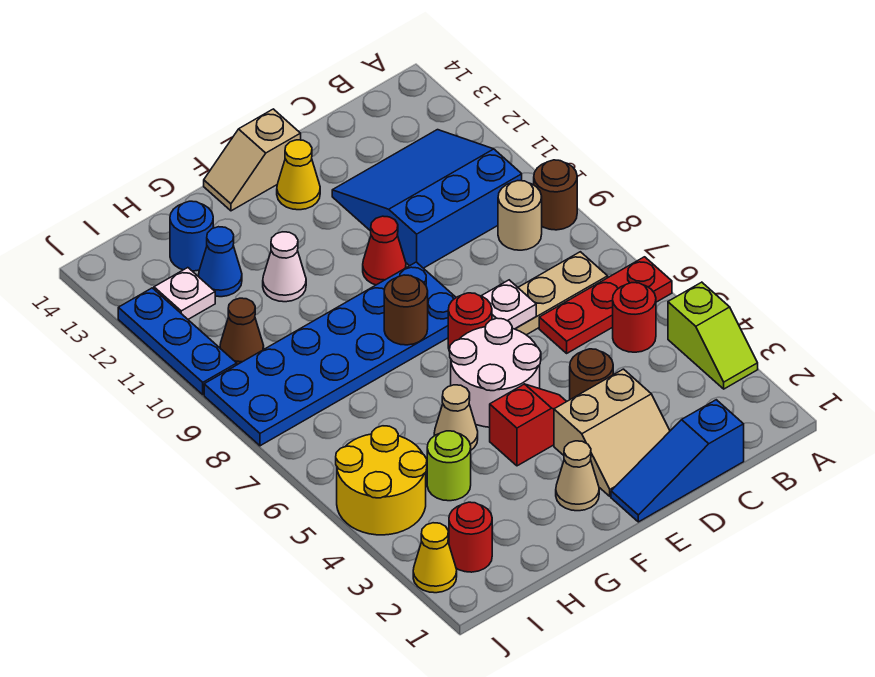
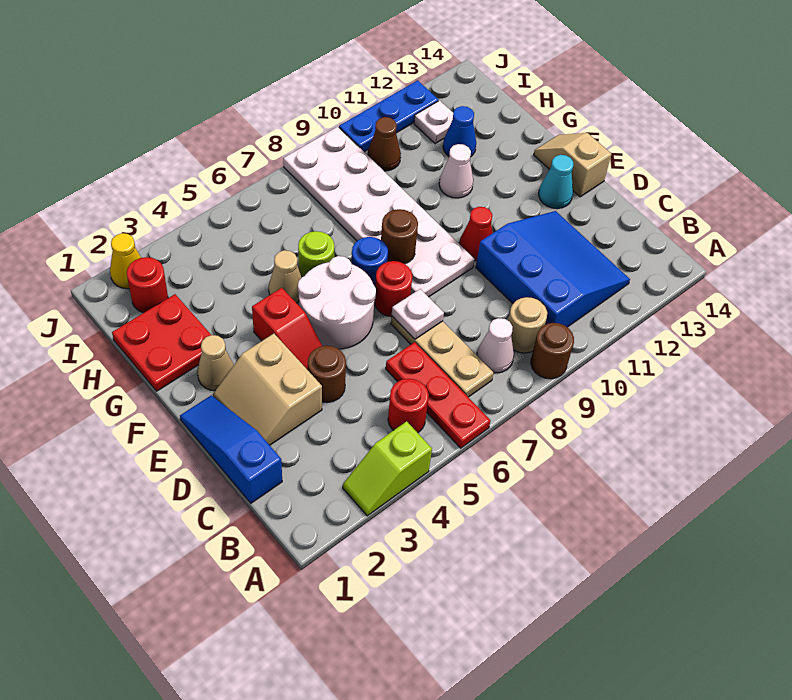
none -> white 1x1 cone [477,318,514,373]
blue 2x6 plate [204,262,456,446] -> white 2x6 plate [283,127,475,297]
yellow 1x1 cone [277,140,320,210] -> cyan 1x1 cone [539,155,573,209]
none -> red 2x2 plate [112,294,211,391]
lime 1x1 round brick [427,431,471,501] -> lime 1x1 round brick moved to [298,231,334,277]
blue 1x1 round brick [170,201,213,271] -> blue 1x1 round brick moved to [351,237,388,286]
yellow 2x2 round brick [336,426,427,535] -> none

